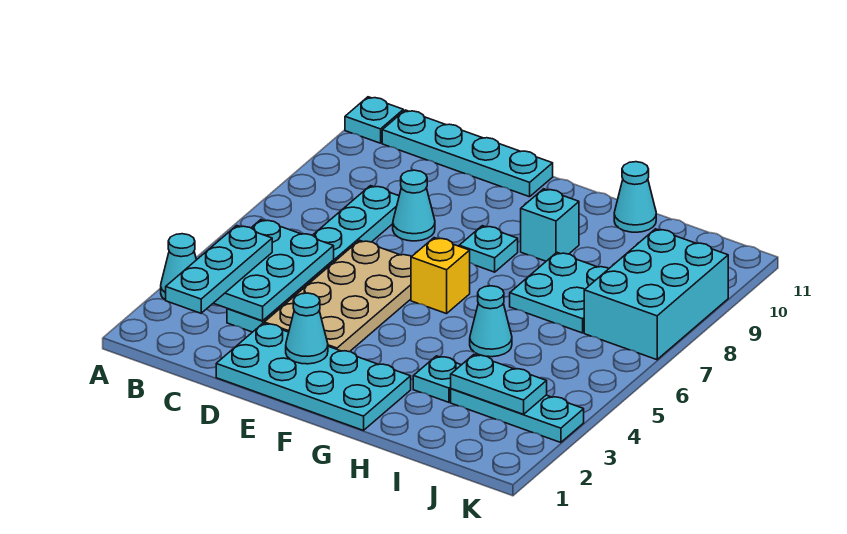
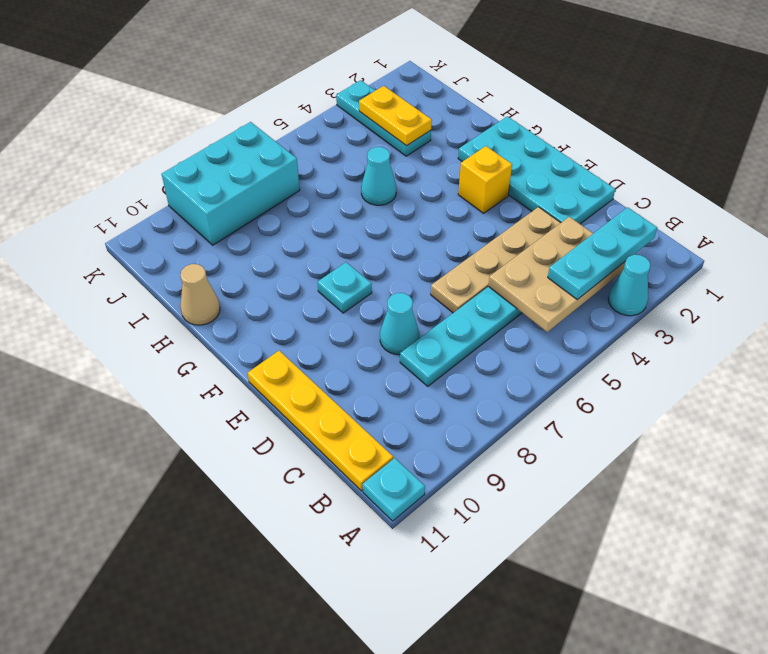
cyan 2x3 plate [214,220,334,321] -> tan 2x3 plate [488,217,625,332]
cyan 1x4 plate [382,110,553,197] -> yellow 1x4 plate [248,351,393,491]
tan 2x4 plate [264,240,411,352] -> tan 1x4 plate [431,207,561,313]
cyan 1x1 cone [286,293,328,364] -> none
yellow 1x1 brick [411,238,470,314] -> yellow 1x1 brick moved to [458,146,512,213]
cyan 1x1 brick [521,189,579,261] -> none
cyan 1x1 plate [413,356,461,402] -> none
cyan 2x2 plate [510,253,609,333] -> none
cyan 1x1 cone [614,162,656,232] -> tan 1x1 cone [180,264,220,325]
cyan 1x2 plate [451,355,547,414] -> yellow 1x2 plate [359,86,432,146]

